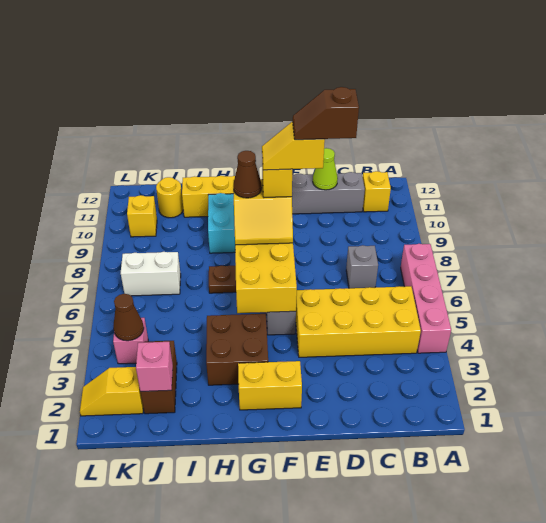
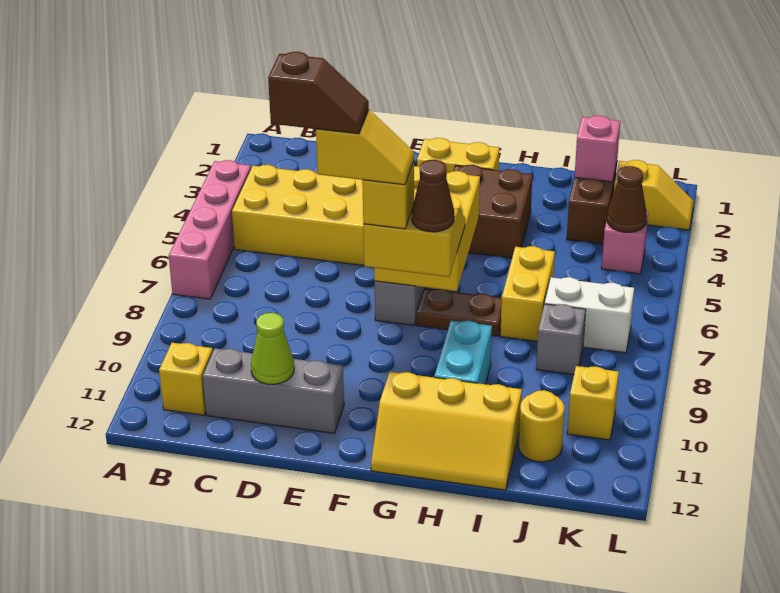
grey 1x1 brick [346,245,378,288] -> grey 1x1 brick moved to [536,304,586,375]
none -> yellow 1x2 brick [500,246,555,341]

